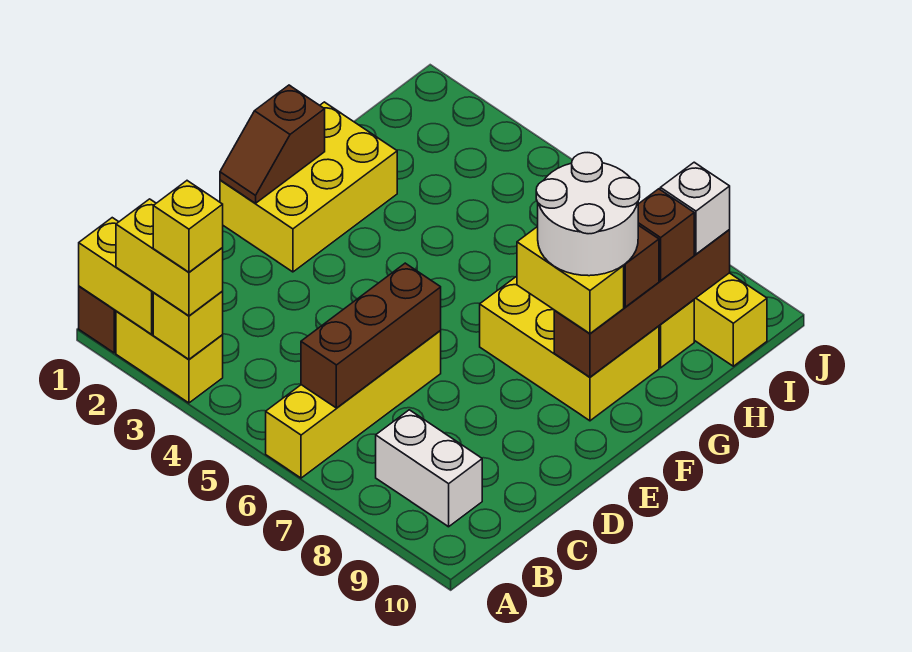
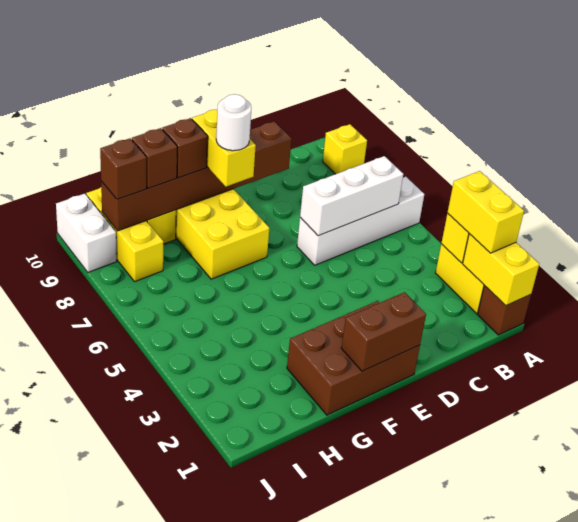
yellow 1x1 brick [153,181,223,272] -> yellow 1x1 brick moved to [323,124,367,174]
yellow 1x4 brick [266,331,441,478] -> white 1x4 brick [297,177,424,265]
brown 1x3 brick [301,263,441,408] -> white 1x3 brick [300,156,403,236]
white 1x2 brick [376,410,482,527] -> white 1x2 brick moved to [56,194,117,272]
yellow 2x3 brick [220,102,397,272] -> brown 2x3 brick [287,301,420,415]
brown 1x2 slope [220,85,325,203] -> brown 1x2 brick [341,292,426,371]
white 2x2 round brick [536,153,640,276] -> white 1x1 round brick [216,94,251,151]
brown 1x4 brick [554,230,730,377] -> brown 1x6 brick [101,121,292,231]
white 1x1 brick [660,162,730,254] -> brown 1x1 brick [100,138,146,199]

